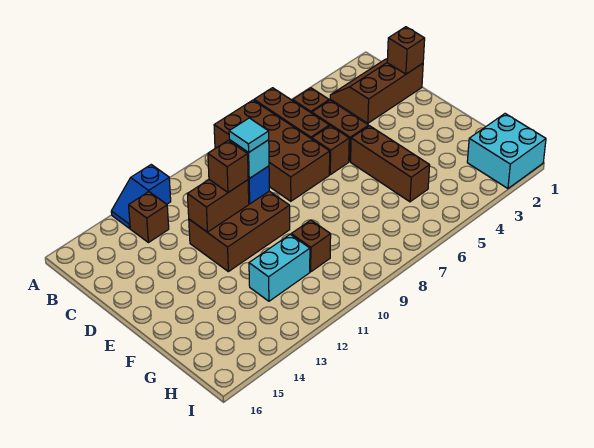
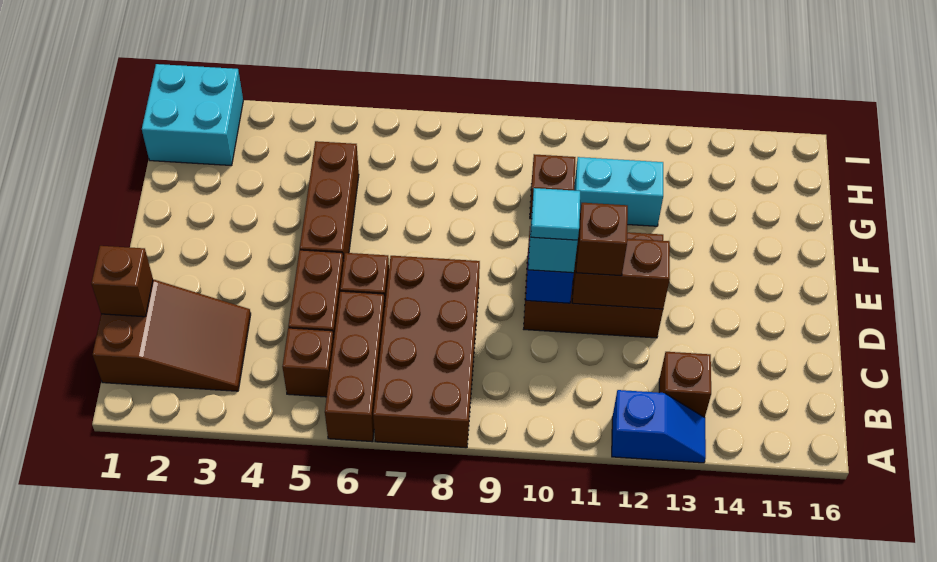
brown 2x3 slope [330,59,423,123] -> brown 2x3 slope turned to [93,280,251,391]

